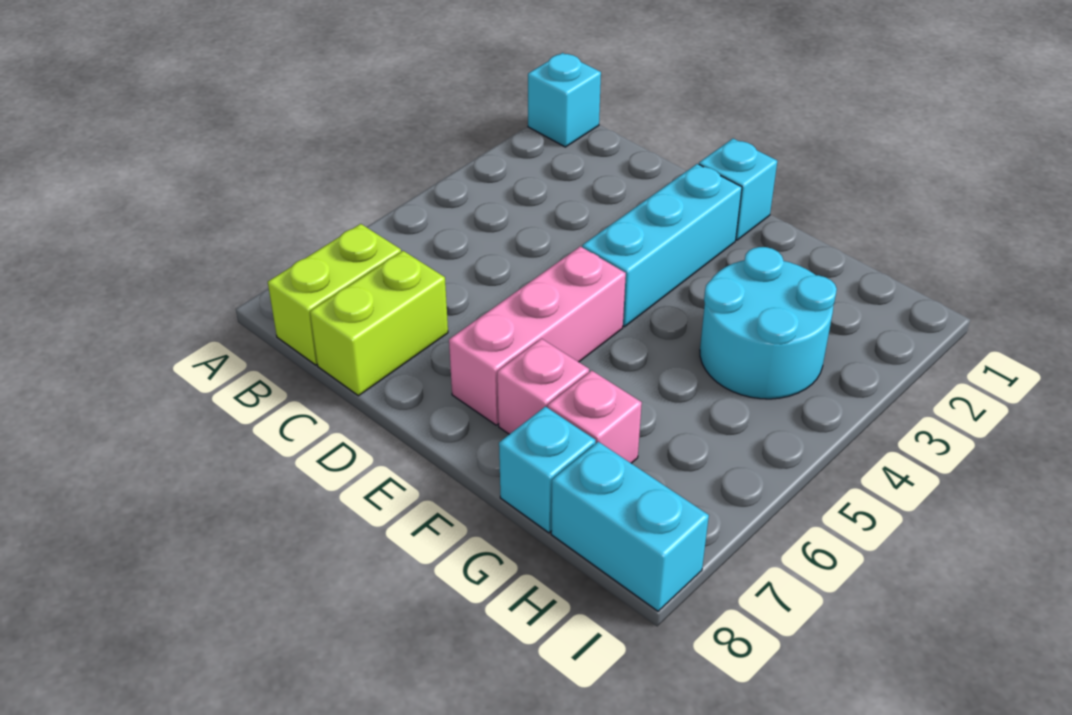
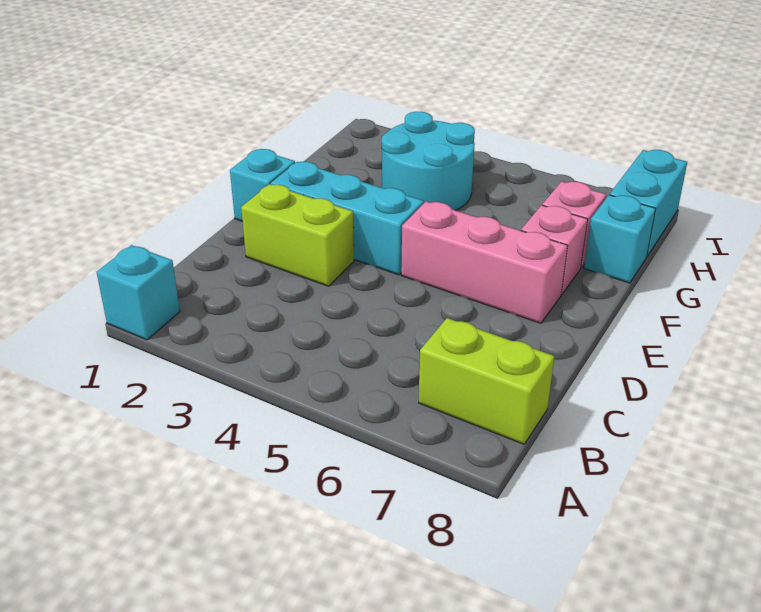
lime 1x2 brick [310,251,448,396] -> lime 1x2 brick moved to [241,184,354,286]

